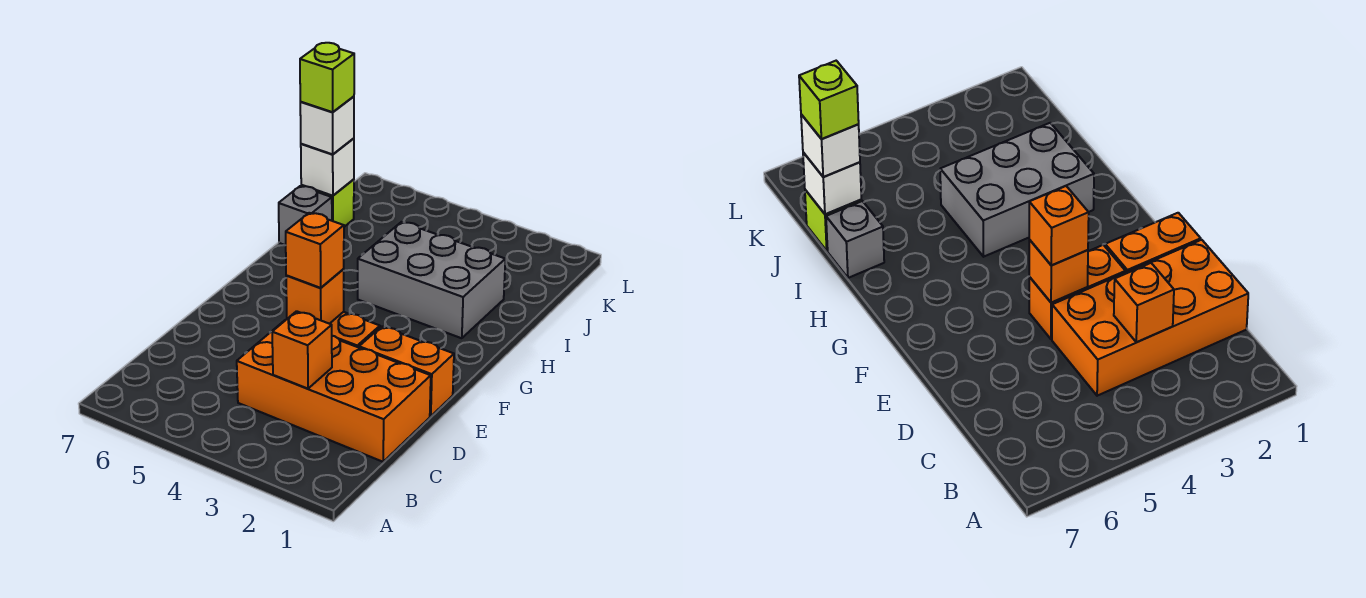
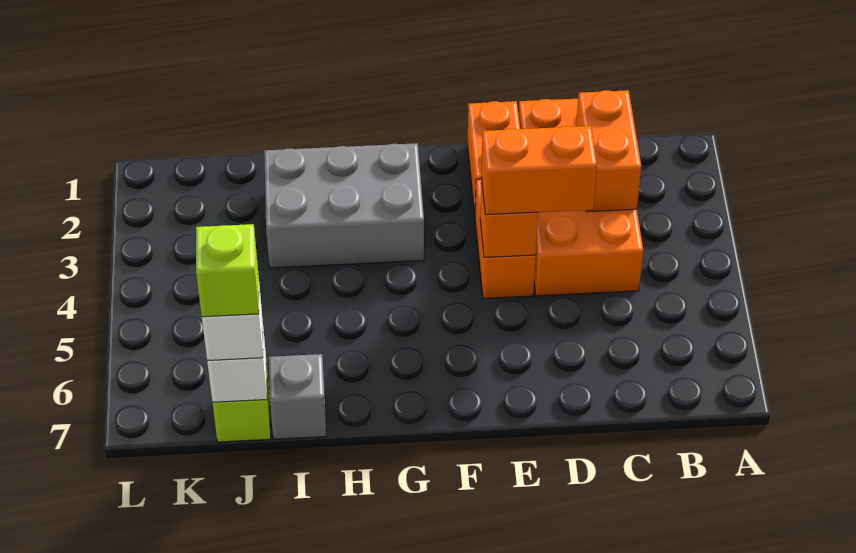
orange 1x1 brick [272,311,332,389] -> orange 1x2 brick [576,90,641,212]
orange 1x1 brick [286,213,344,288] -> orange 1x2 brick [481,126,597,215]
grey 2x3 brick [358,222,505,338] -> grey 2x3 brick turned to [264,143,424,268]

